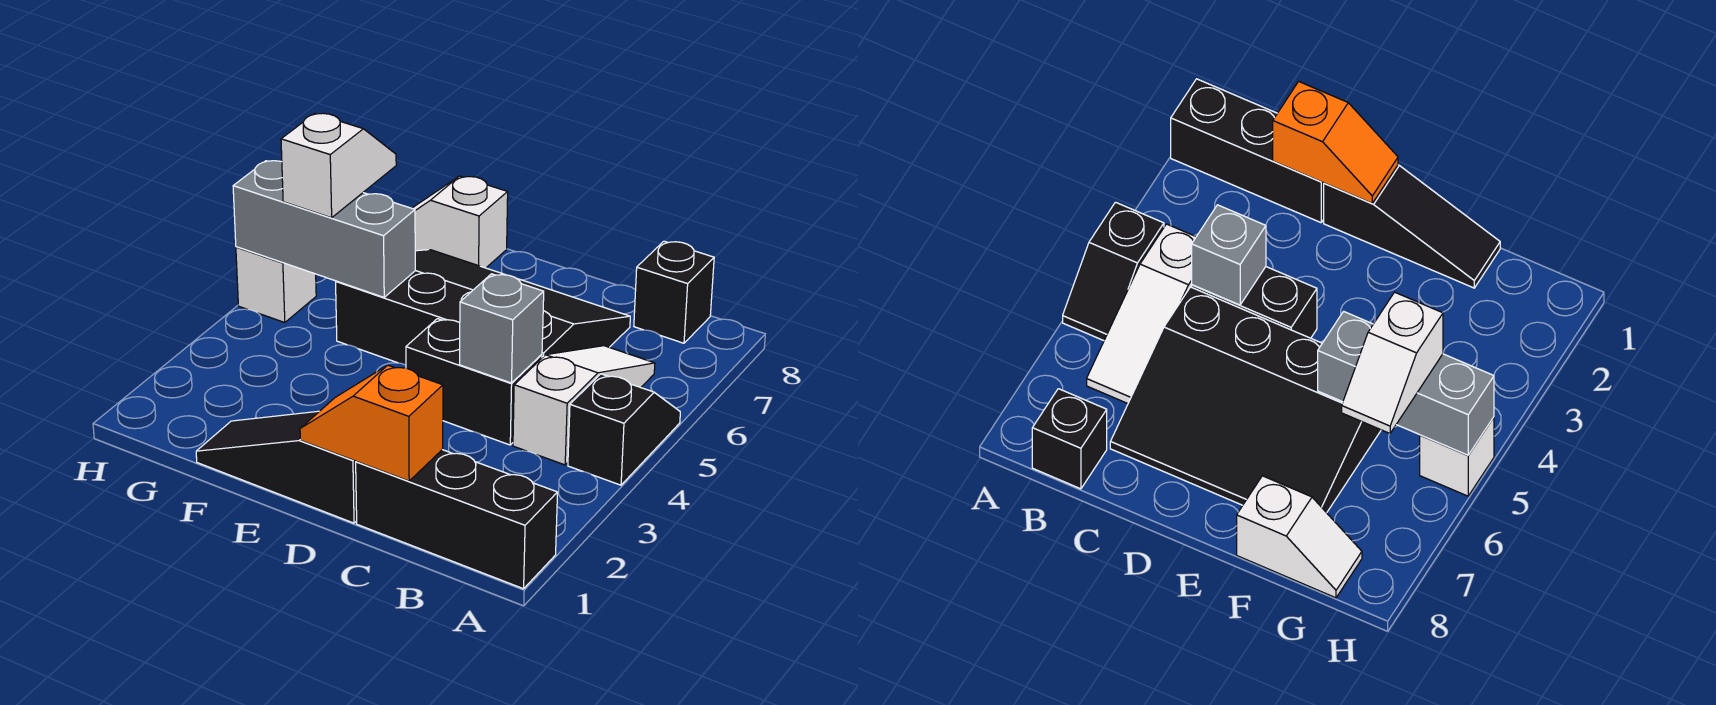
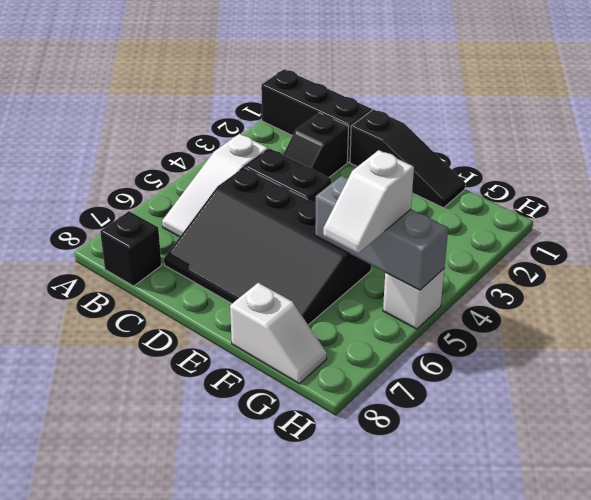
black 1x2 slope [568,374,680,485] -> black 1x2 slope moved to [283,113,349,177]
orange 1x2 slope [300,365,443,481] -> none
grey 1x1 brick [460,274,544,383] -> none

